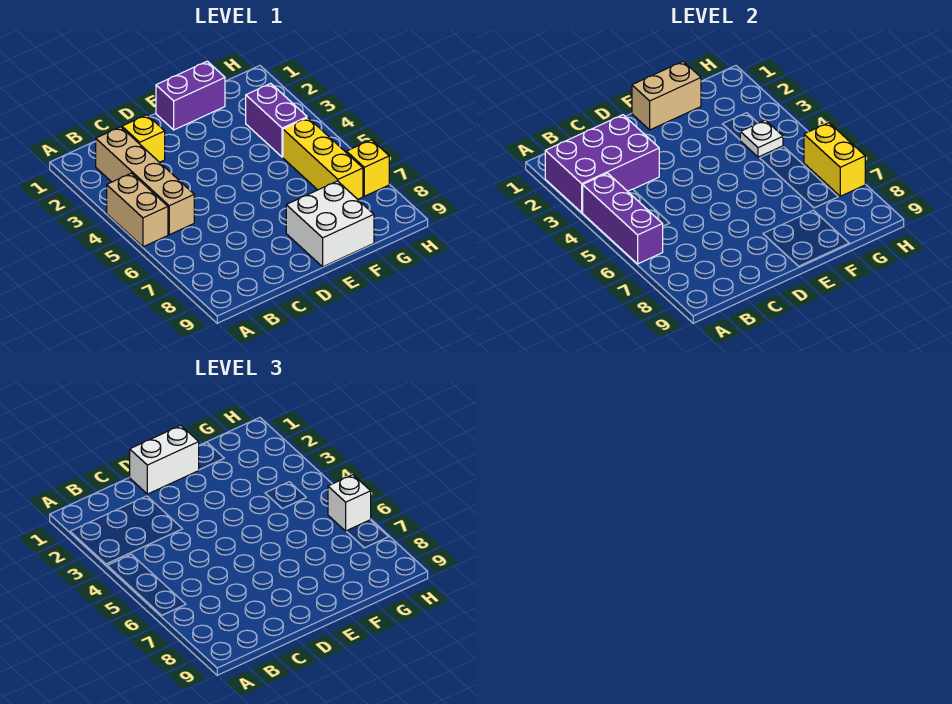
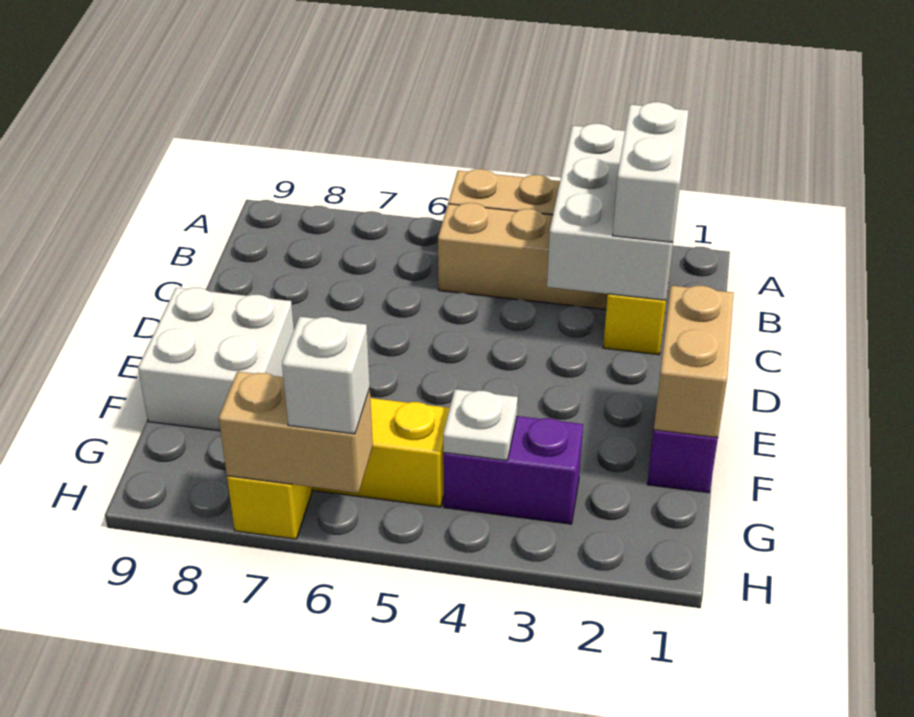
purple 2x3 brick [545,115,659,212] -> white 2x3 brick [547,124,686,300]
purple 1x3 brick [583,173,663,264] -> none
white 1x2 brick [130,426,199,494] -> white 1x2 brick moved to [613,102,689,242]
yellow 1x2 brick [804,123,865,196] -> tan 1x2 brick [219,372,373,493]

